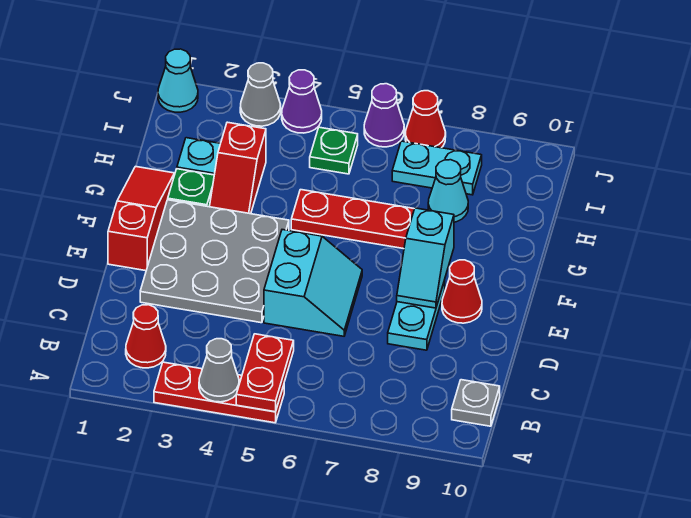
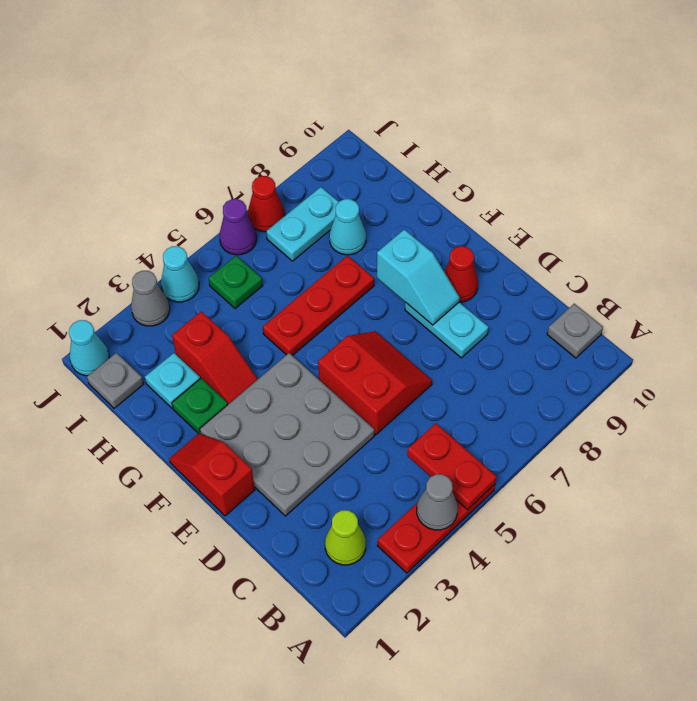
red 1x1 cone [126,305,166,368] -> lime 1x1 cone [325,510,366,565]
cyan 2x2 slope [264,230,362,336] -> red 2x2 slope [318,331,432,435]
red 1x3 slope [108,167,174,271] -> red 1x2 slope [169,434,255,516]
none -> grey 1x1 plate [87,353,144,408]
purple 1x1 cone [282,70,322,133] -> cyan 1x1 cone [161,246,199,302]

